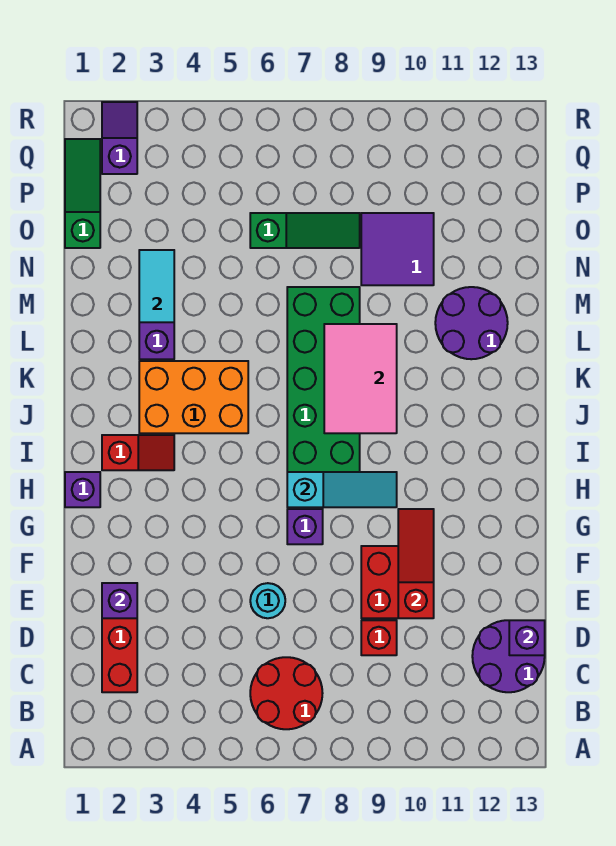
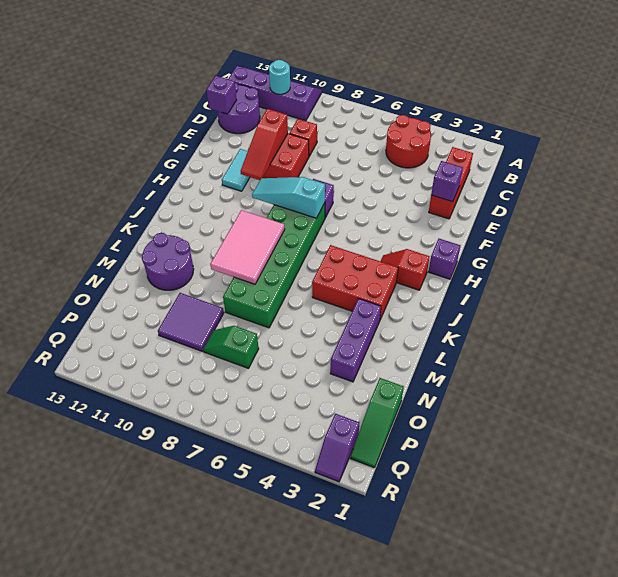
none -> purple 2x4 slope [228,66,322,121]
red 2x2 round brick [250,657,323,729] -> red 2x2 round brick moved to [386,115,431,168]
cyan 1x1 round brick [250,583,285,618] -> cyan 1x1 round brick moved to [269,60,290,94]
orange 2x3 brick [139,361,248,433] -> red 2x3 brick [312,245,398,320]
cyan 1x2 tile [139,250,174,322] -> cyan 1x2 tile moved to [222,149,250,191]
green 1x3 slope [250,213,360,248] -> green 1x2 slope [203,326,259,368]

